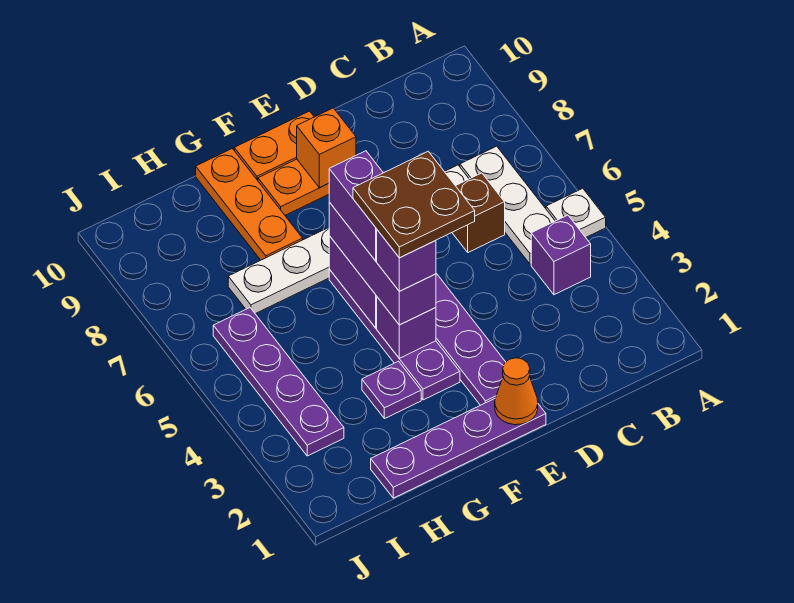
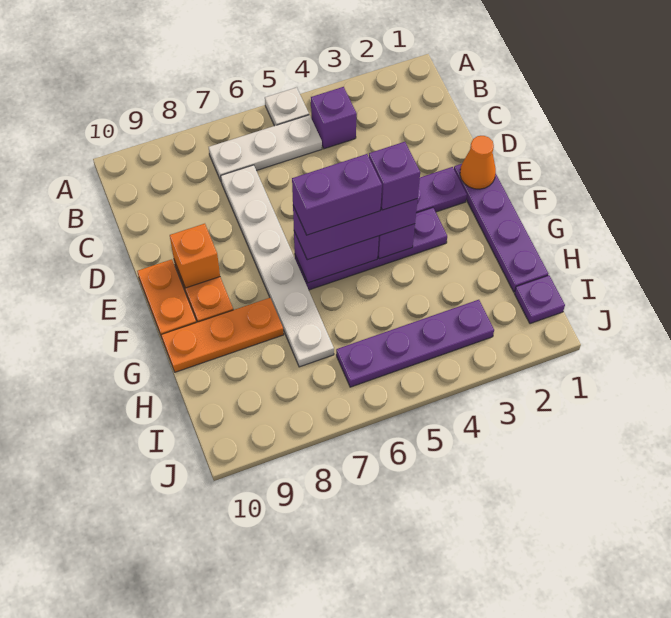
brown 1x1 brick [452,173,505,252] -> none
brown 2x2 plate [353,151,475,258] -> none
purple 1x1 plate [362,361,421,419] -> purple 1x1 plate moved to [514,275,565,324]

